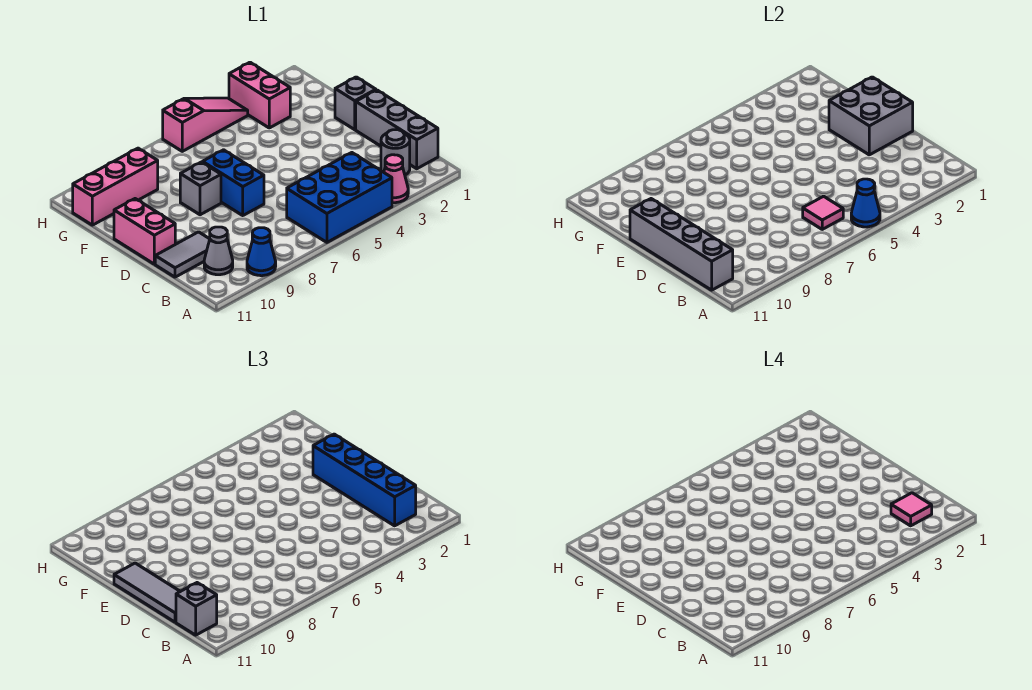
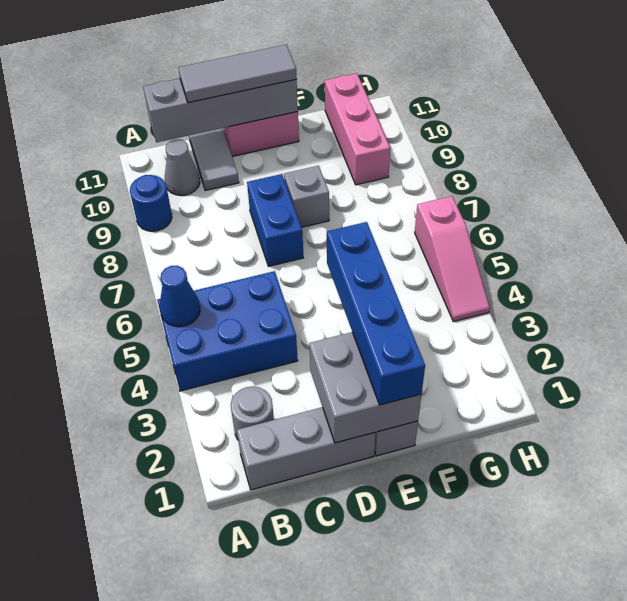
pink 1x1 cone [384,155,408,203] -> none
blue 2x3 brick [287,153,392,242] -> blue 2x3 brick turned to [157,271,298,391]
blue 1x1 cone [247,228,276,276] -> blue 1x1 round brick [130,175,172,231]
blue 1x4 brick [313,434,416,526] -> blue 1x4 brick turned to [327,222,425,405]
pink 1x1 tile [891,493,932,526] -> none
pink 1x1 tile [803,196,843,229] -> none
grey 1x1 brick [176,583,217,635] -> none
blue 1x2 brick [203,150,264,215] -> blue 1x2 brick turned to [247,174,303,266]
pink 1x2 brick [229,62,290,128] -> none

